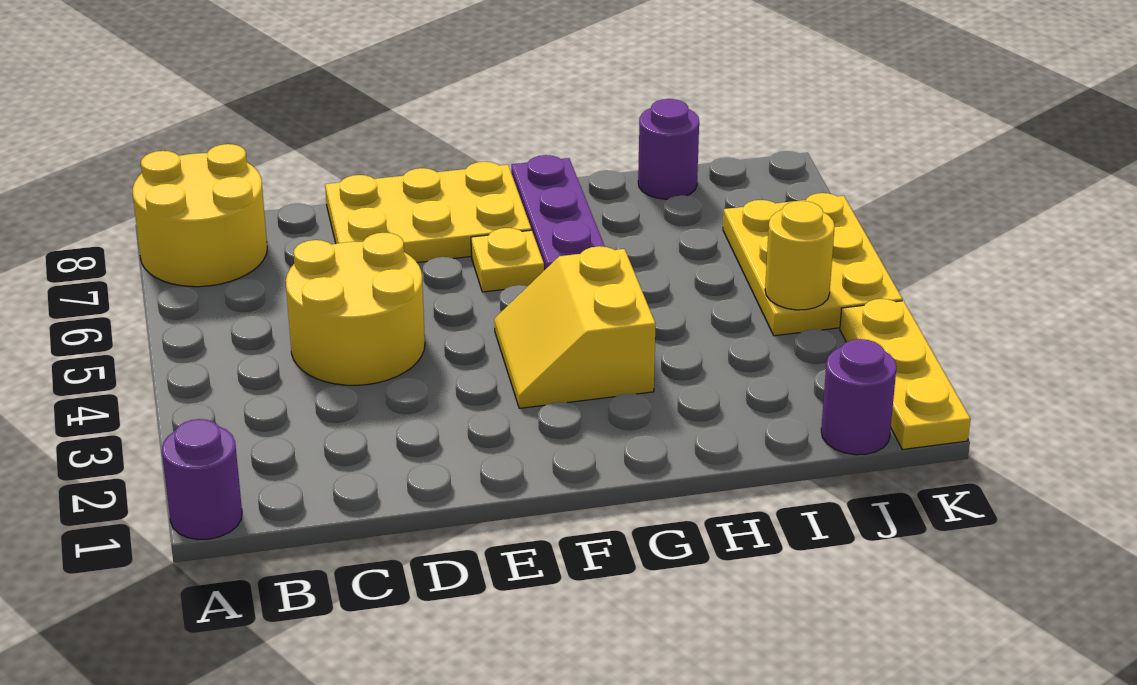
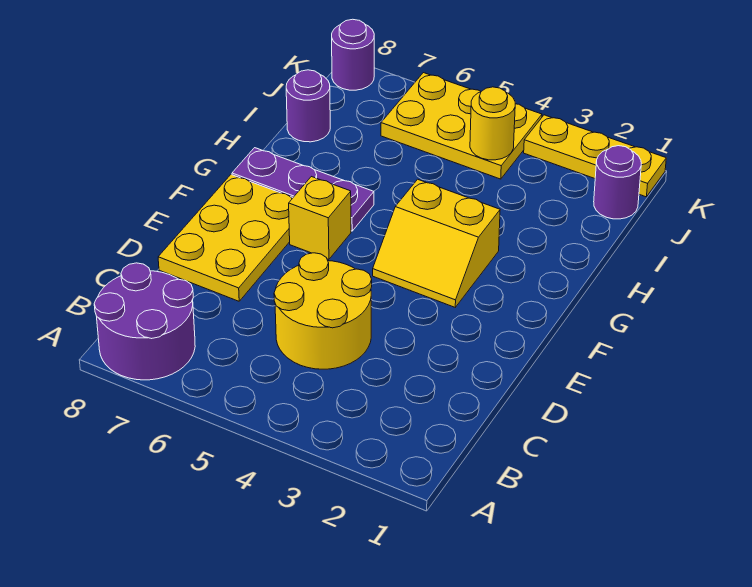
purple 1x1 round brick [162,419,242,540] -> purple 1x1 round brick moved to [332,19,374,90]
yellow 2x2 round brick [133,144,267,287] -> purple 2x2 round brick [94,263,195,380]
yellow 1x1 plate [471,228,544,292] -> yellow 1x1 brick [289,177,351,259]

